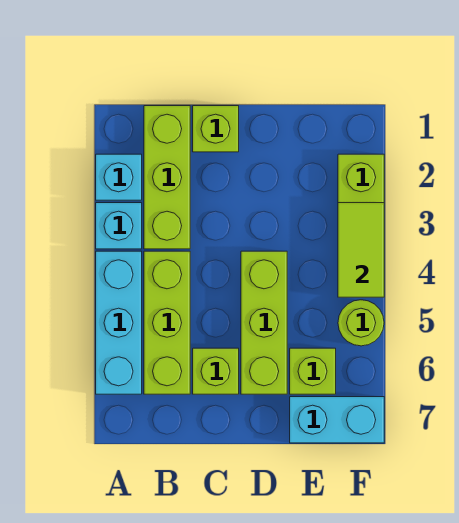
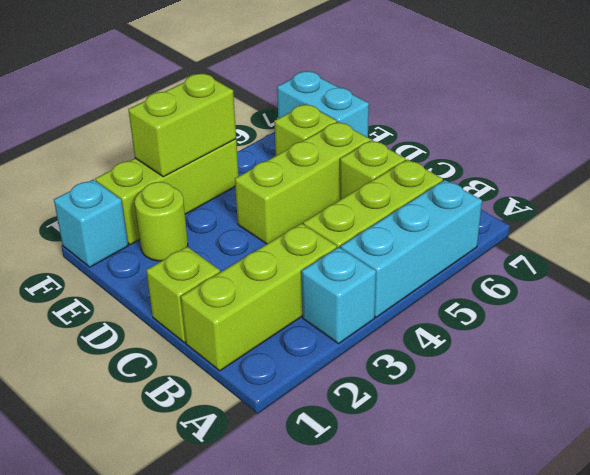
cyan 1x1 brick [96,154,142,200] -> cyan 1x1 brick moved to [54,179,128,267]
lime 1x2 tile [338,203,384,297] -> lime 1x2 brick [128,73,236,177]
lime 1x1 round brick [338,300,384,346] -> lime 1x1 round brick moved to [135,182,188,261]

